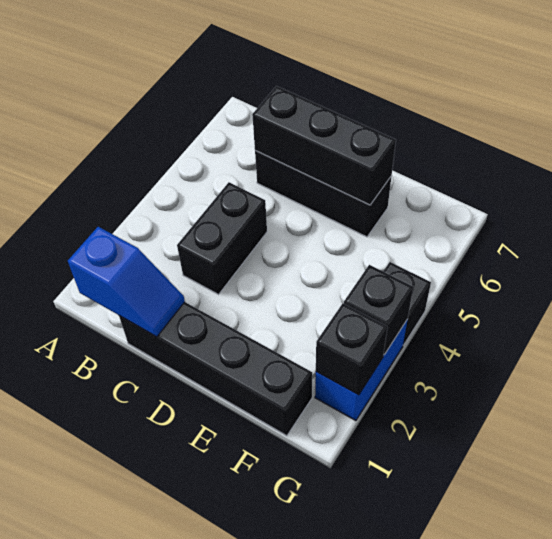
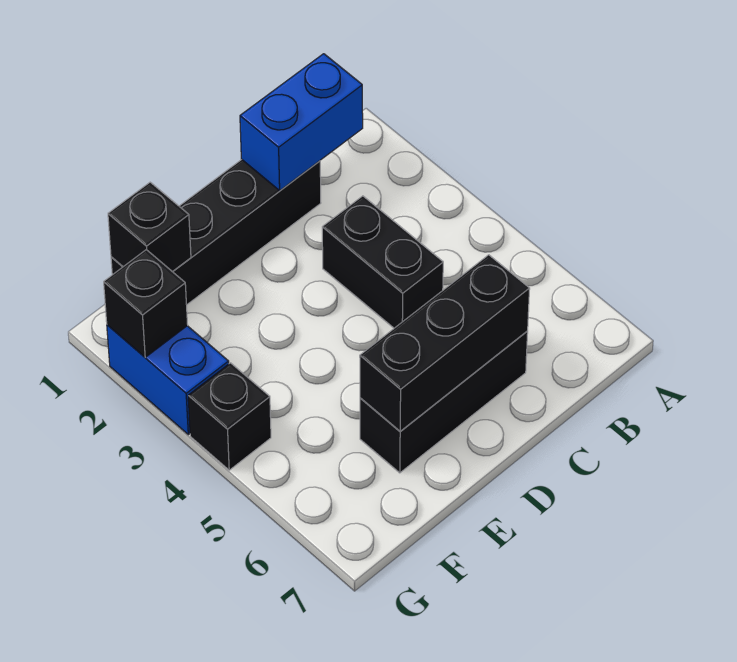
blue 1x2 slope [68,227,185,337] -> blue 1x2 brick [240,54,363,190]
black 1x1 brick [344,265,413,355] -> black 1x1 brick moved to [108,182,191,272]

